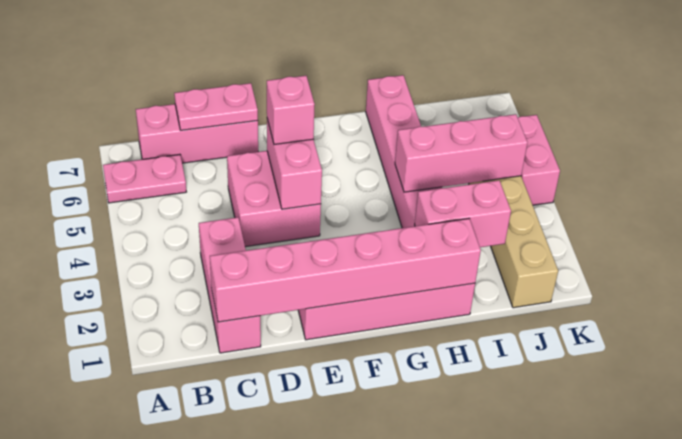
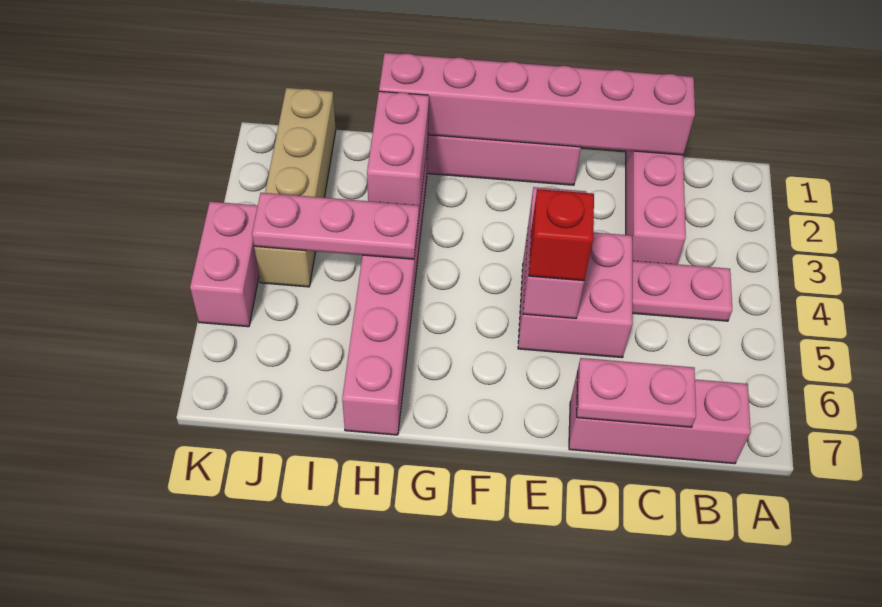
pink 1x2 plate [103,155,186,203] -> pink 1x2 plate moved to [632,261,732,321]
pink 1x1 brick [267,76,315,144] -> red 1x1 brick [529,189,594,281]
pink 1x2 brick [415,180,511,247] -> pink 1x2 brick turned to [367,91,429,212]
pink 1x3 brick [395,114,528,192] -> pink 1x3 plate [252,193,419,259]

